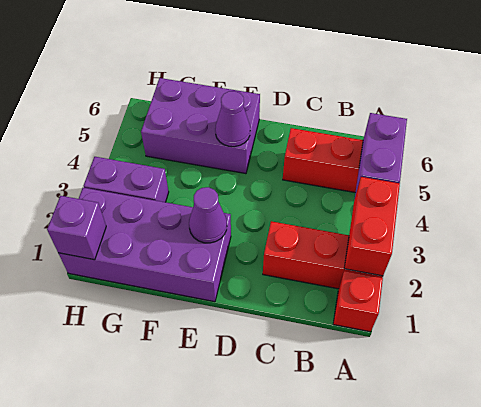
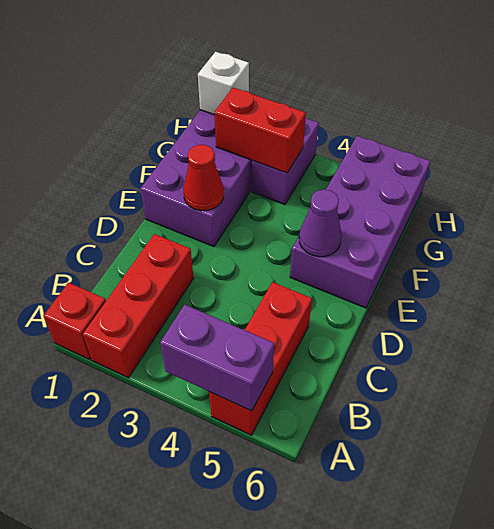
red 1x2 brick [344,177,400,276] -> red 1x2 brick moved to [215,88,306,173]
purple 1x1 cone [189,187,227,243] -> red 1x1 cone [184,145,224,211]
purple 2x3 brick [141,78,260,174] -> purple 2x4 brick [290,136,430,308]
purple 1x1 brick [47,196,106,260] -> white 1x1 brick [198,52,249,115]

